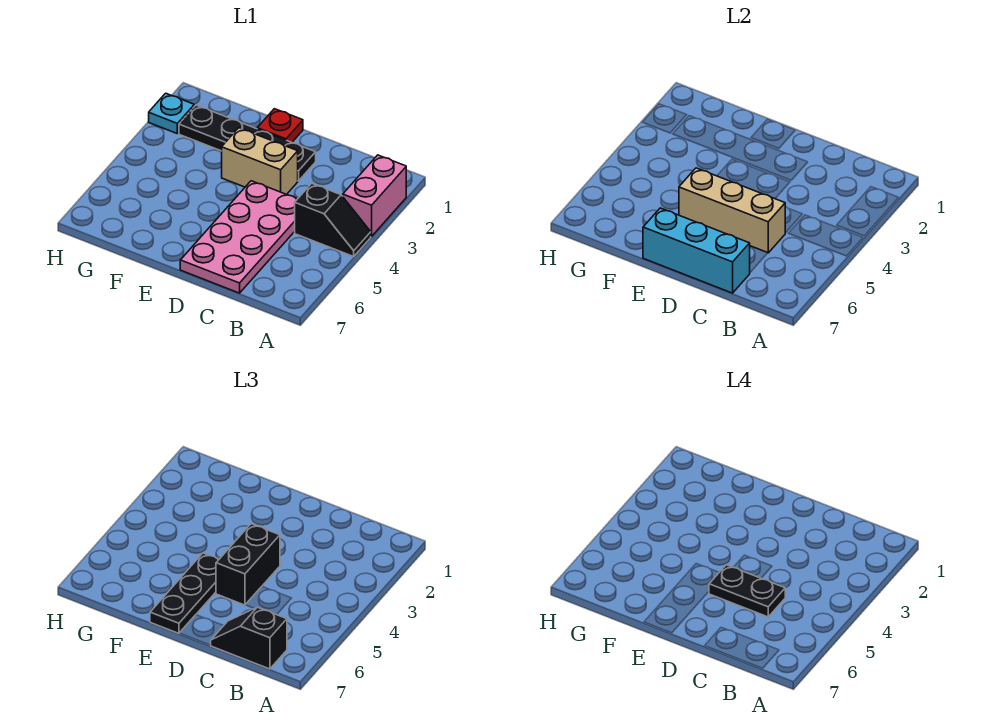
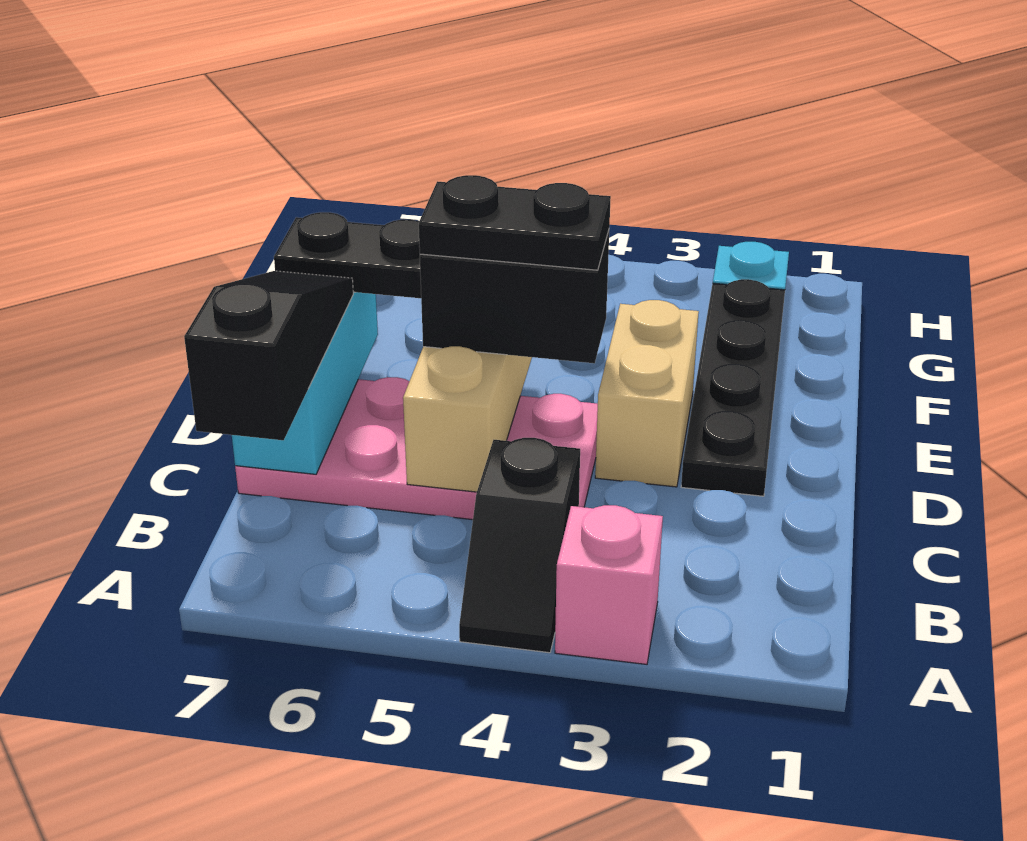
pink 1x2 brick [343,155,406,237] -> pink 1x1 brick [555,505,663,664]
black 1x2 slope [210,607,287,669] -> black 1x3 slope [184,271,353,440]
black 1x2 plate [709,565,785,617] -> black 1x2 plate turned to [419,175,611,270]
red 1x1 plate [257,109,303,142] -> none

